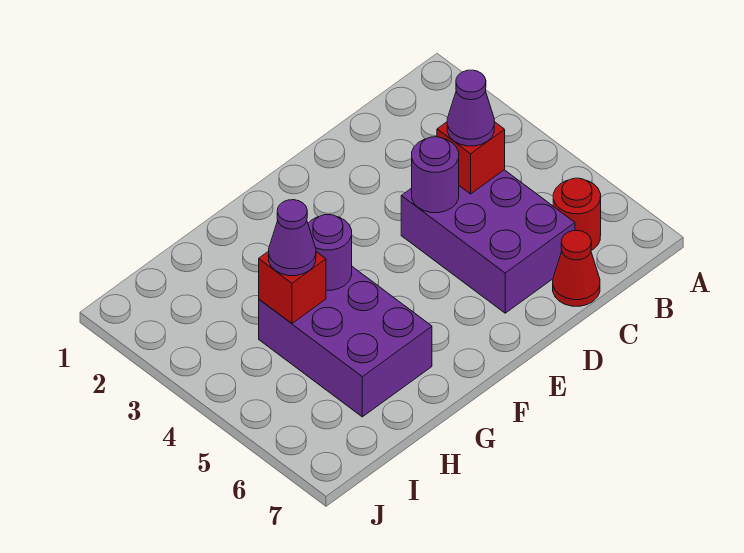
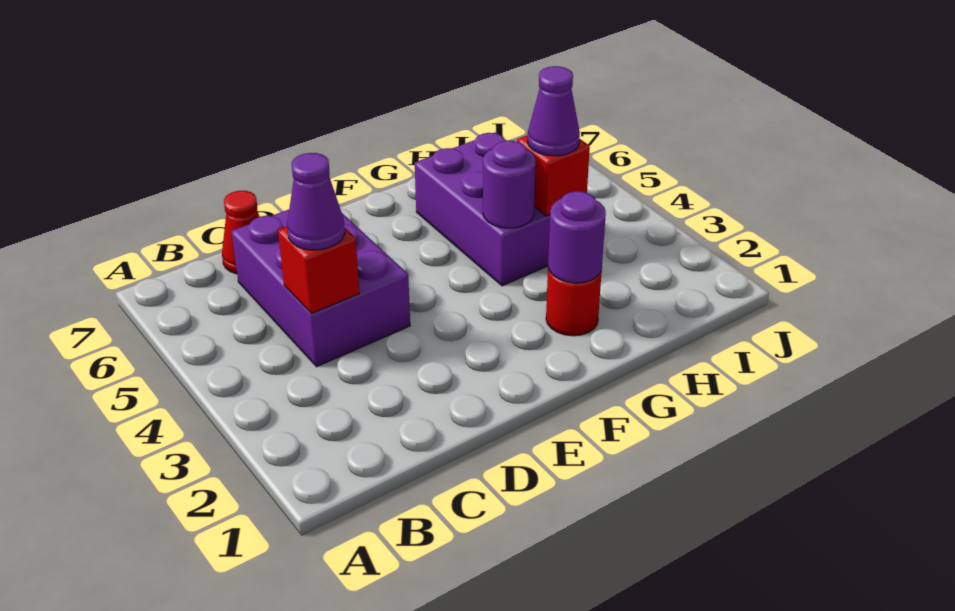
red 1x1 round brick [553,178,601,250] -> red 1x1 round brick moved to [546,268,602,336]
purple 1x1 round brick [412,137,459,213] -> purple 1x1 round brick moved to [548,191,606,283]

